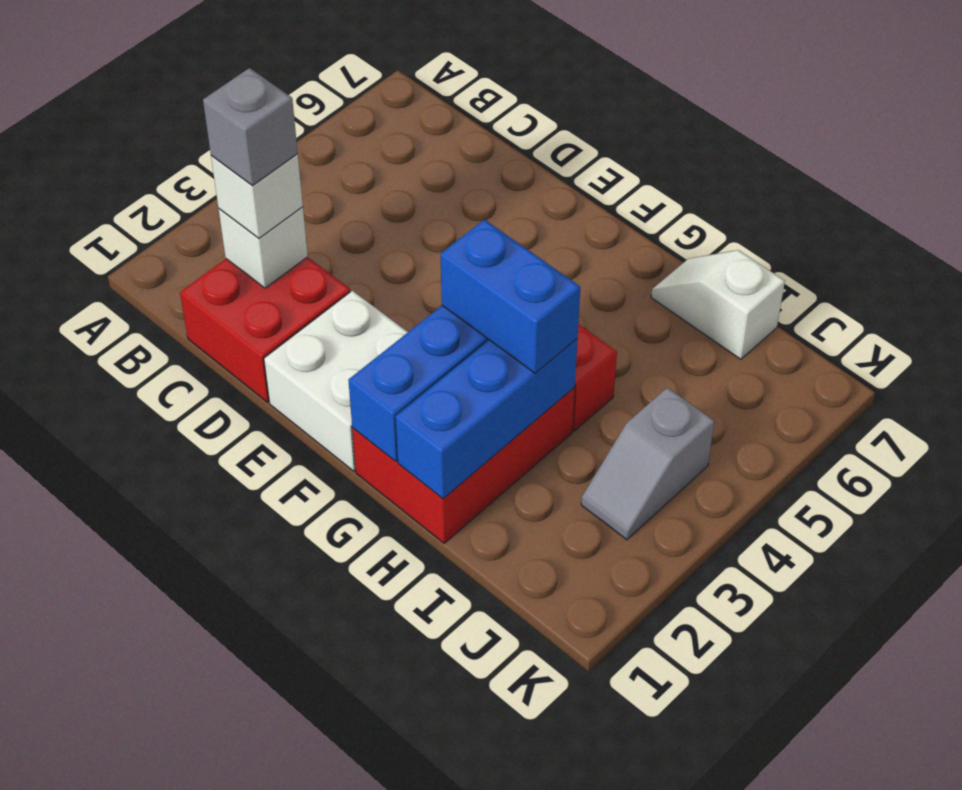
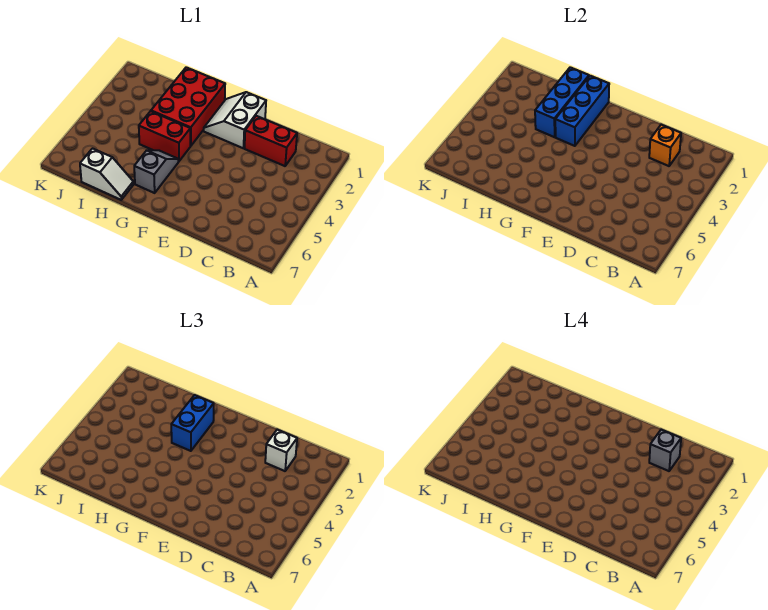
red 2x2 brick [180,257,350,402] -> red 1x2 brick [245,116,297,166]
white 1x1 brick [218,207,308,288] -> orange 1x1 brick [649,125,681,166]
white 2x2 brick [264,291,408,471] -> white 2x2 slope [204,92,266,148]
blue 1x2 brick [441,220,580,373] -> blue 1x2 brick turned to [171,395,214,451]
grey 1x2 slope [581,388,714,540] -> grey 1x2 slope moved to [134,150,179,193]

